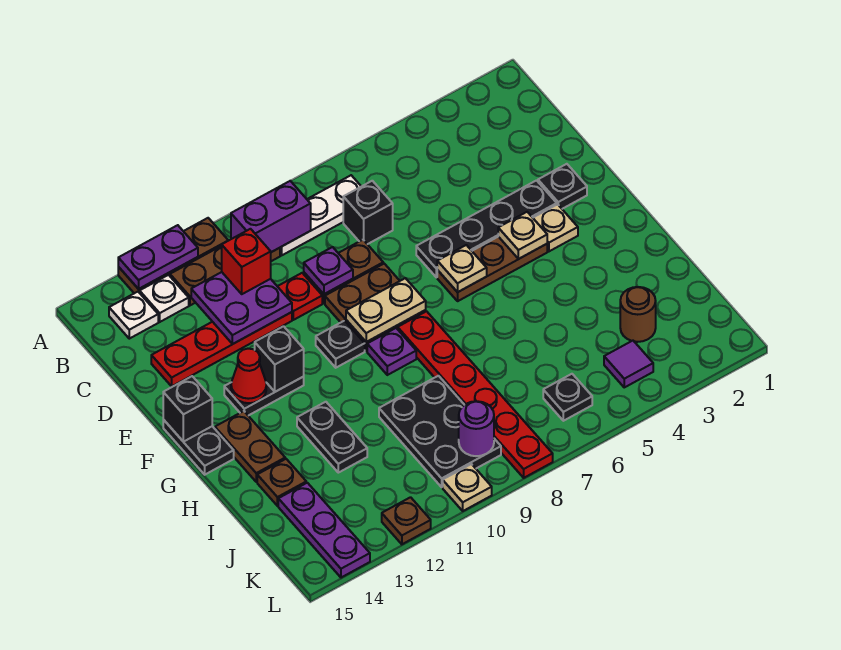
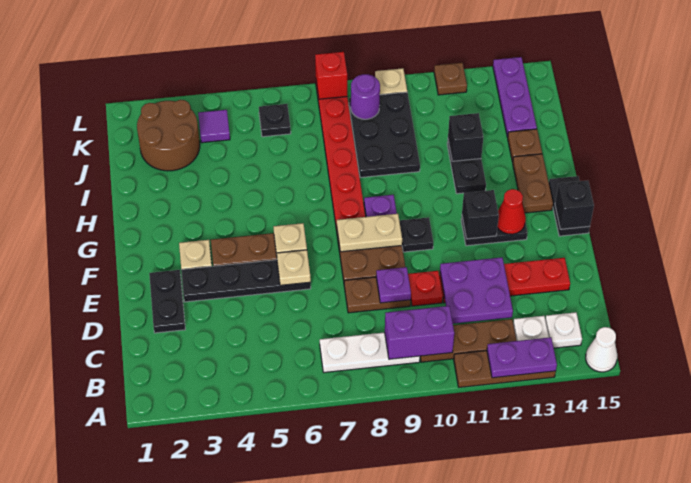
none -> white 1x1 cone [586,327,617,372]
black 1x1 brick [343,181,393,244] -> black 1x1 brick moved to [448,113,483,161]
red 1x1 brick [222,229,271,294] -> red 1x1 brick moved to [315,52,347,99]
black 1x1 plate [538,164,587,209] -> black 1x2 plate [149,270,185,333]
tan 1x1 plate [498,212,547,259] -> tan 1x1 plate moved to [277,250,311,285]
brown 1x1 round brick [620,287,656,342] -> brown 2x2 round brick [137,100,200,171]

